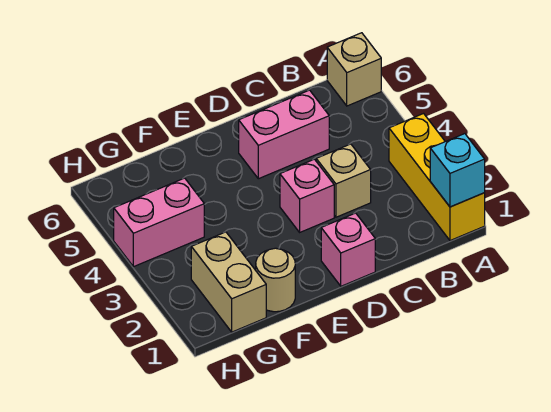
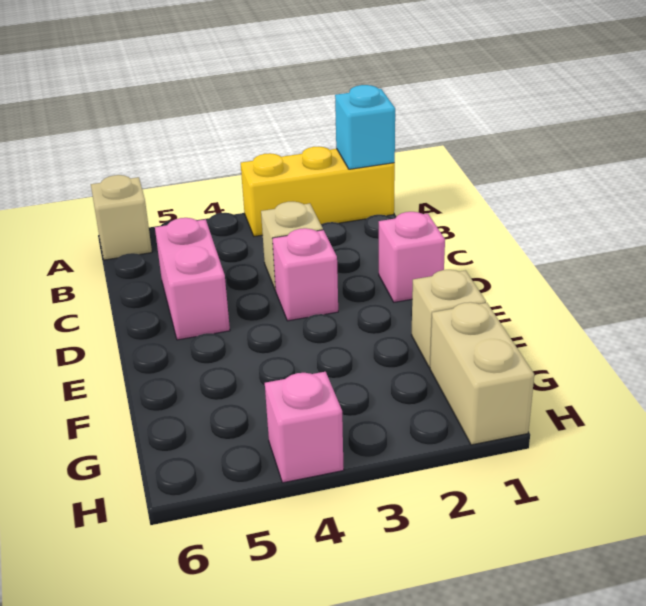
tan 1x1 round brick [256,248,295,312] -> tan 1x1 brick [412,270,486,368]
tan 1x2 brick [191,232,266,332] -> tan 1x2 brick turned to [430,302,534,445]
pink 1x2 brick [114,178,204,267] -> pink 1x1 brick [265,372,344,483]

